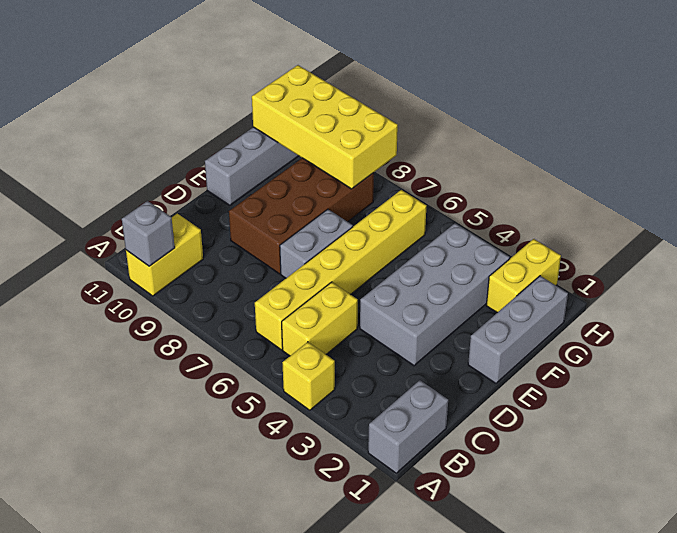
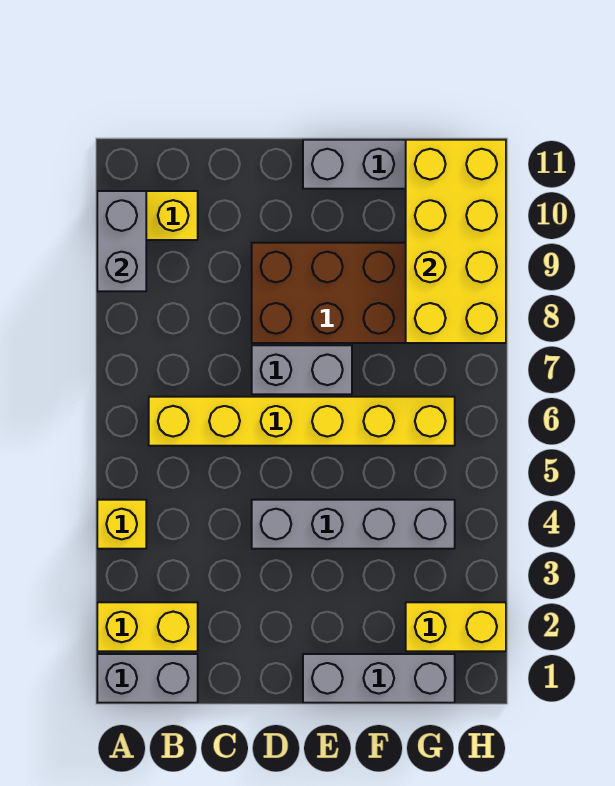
grey 1x1 brick [122,201,175,266] -> grey 1x2 brick [97,191,146,291]
yellow 1x2 brick [282,282,358,356] -> yellow 1x2 brick moved to [97,602,198,651]
grey 2x4 brick [360,223,510,366] -> grey 1x4 brick [252,500,455,549]

